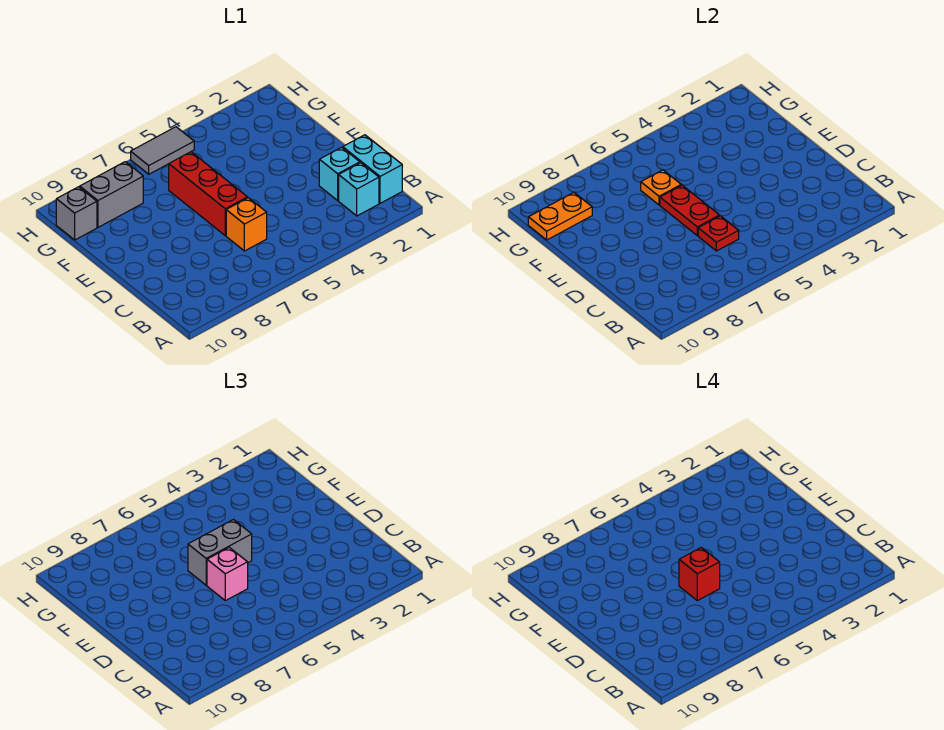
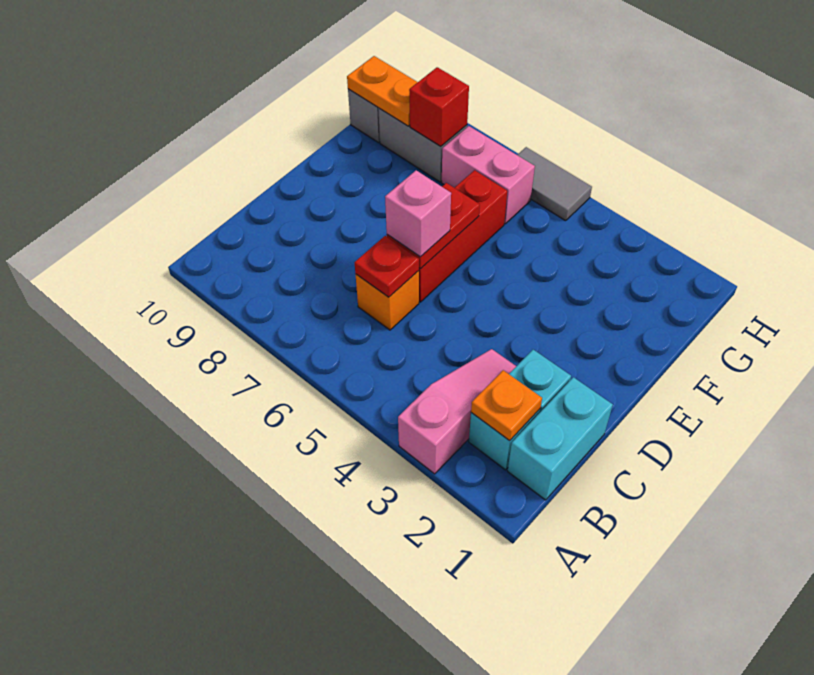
none -> pink 1x3 slope [398,349,516,474]
red 1x1 brick [679,547,720,601] -> red 1x1 brick moved to [409,67,469,146]
grey 1x2 brick [188,520,252,585] -> none
orange 1x1 plate [641,170,681,205] -> orange 1x1 plate moved to [471,370,542,441]
none -> pink 1x2 brick [442,126,535,224]

